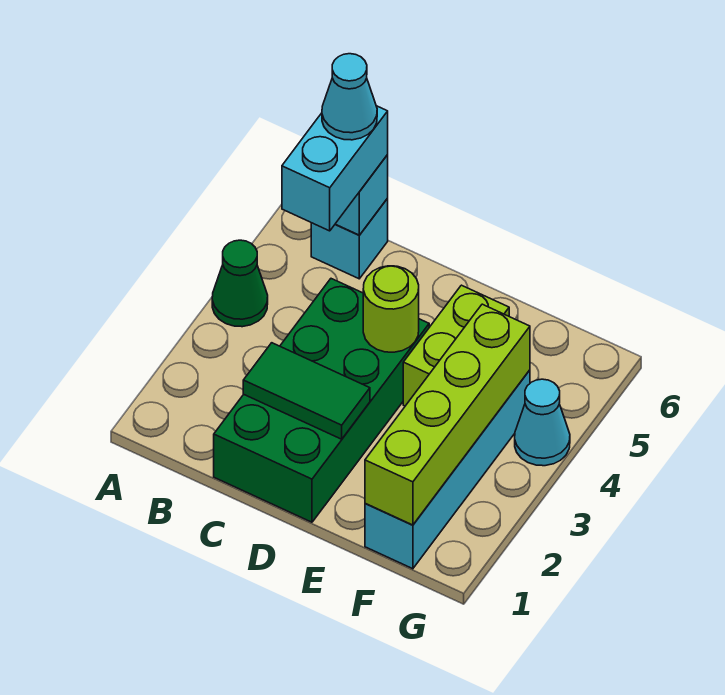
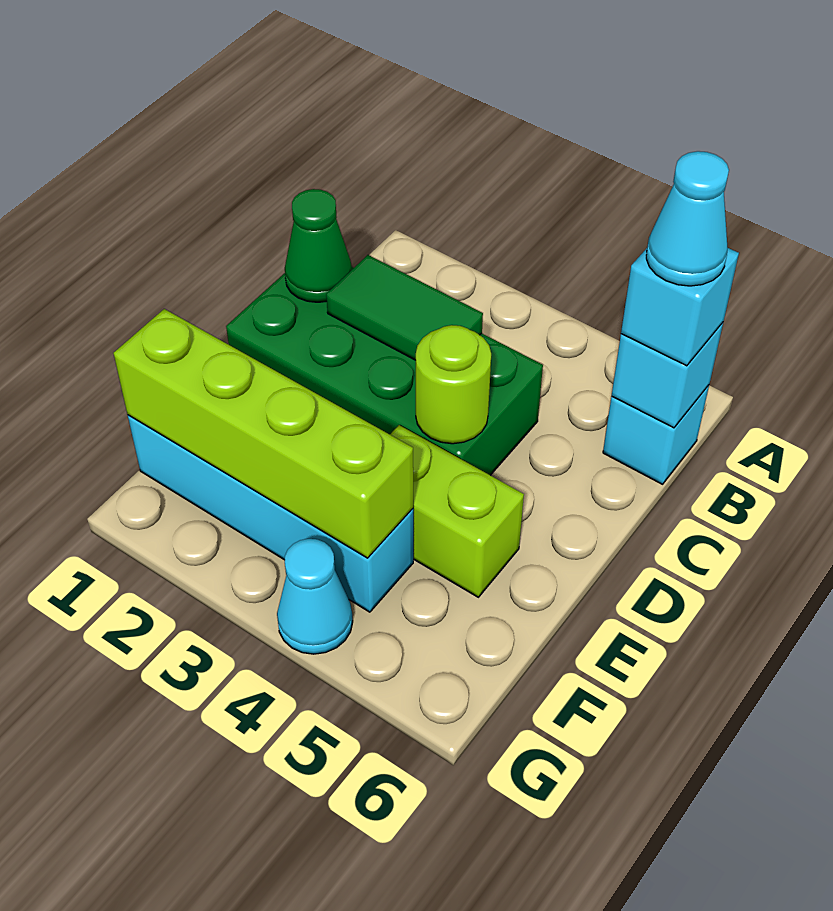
green 1x1 cone [212,240,268,327] -> green 1x1 cone moved to [285,189,352,302]
cyan 1x2 brick [282,106,388,231] -> cyan 1x1 brick [621,248,739,366]
green 1x2 tile [243,343,370,439] -> green 1x2 tile turned to [326,255,483,360]

